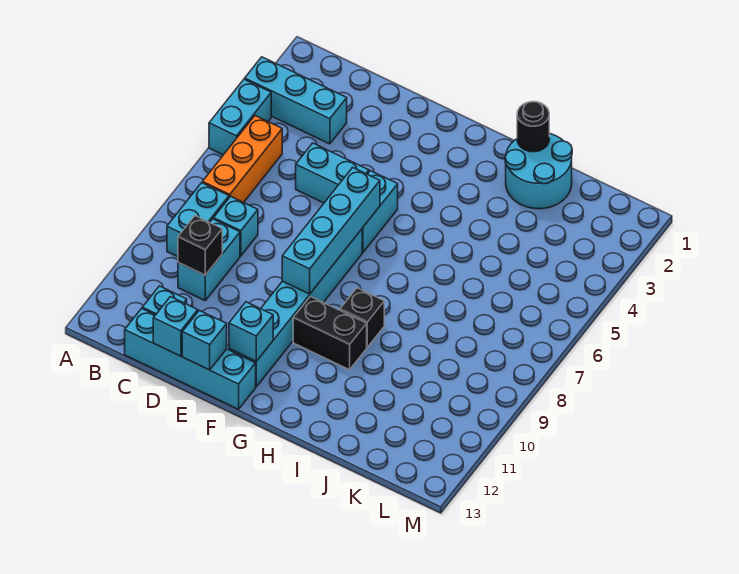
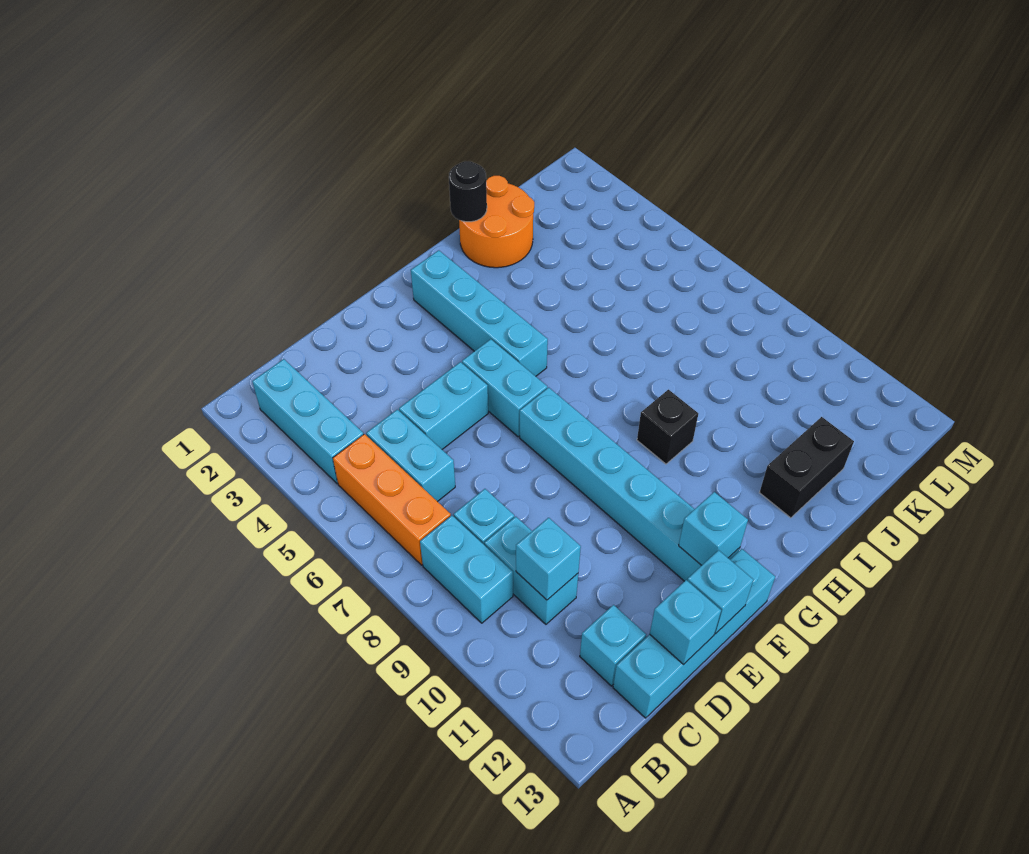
cyan 1x3 brick [245,57,347,144] -> cyan 1x3 brick turned to [252,359,364,484]
cyan 1x2 brick [209,79,271,155] -> cyan 1x2 brick moved to [366,409,455,502]
black 1x1 brick [178,216,222,275] -> cyan 1x1 brick [516,518,581,600]
cyan 1x4 brick [282,167,380,294] -> cyan 1x4 brick moved to [411,250,548,376]
black 1x2 brick [293,296,367,370] -> black 1x2 brick moved to [759,417,854,518]
cyan 2x2 round brick [505,133,572,209] -> orange 2x2 round brick [459,176,534,268]

